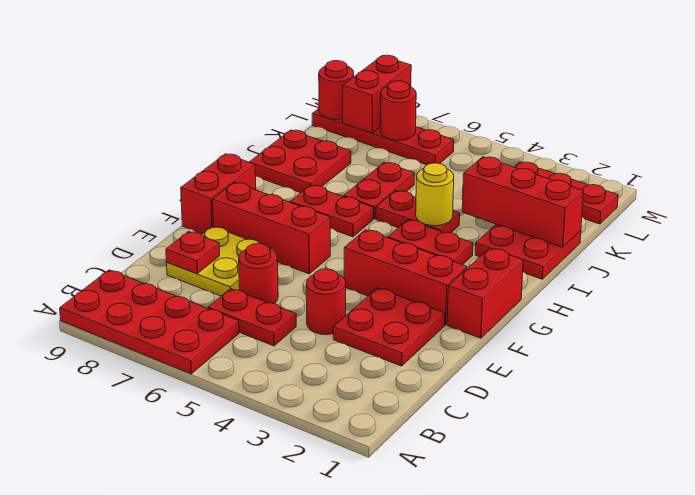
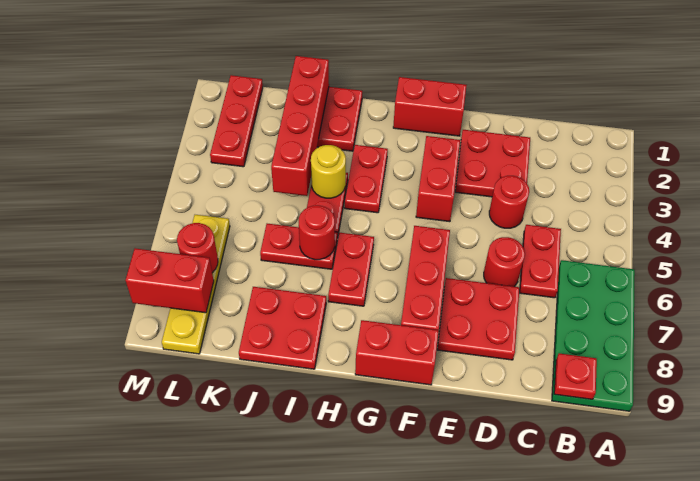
red 2x4 plate [60,270,239,374] -> green 2x4 plate [552,260,635,411]
yellow 2x2 plate [167,226,275,296] -> red 2x2 plate [437,278,520,360]
red 1x1 plate [166,232,220,274] -> red 1x1 plate moved to [554,353,597,399]
red 1x3 brick [344,230,467,325] -> red 1x2 brick [416,136,460,222]
red 1x3 brick [462,157,583,247] -> red 1x4 brick [271,56,329,196]
red 1x4 plate [312,109,454,165] -> yellow 1x4 plate [162,215,230,354]
red 1x1 round brick [319,61,354,119] -> red 1x1 round brick moved to [299,205,335,260]

